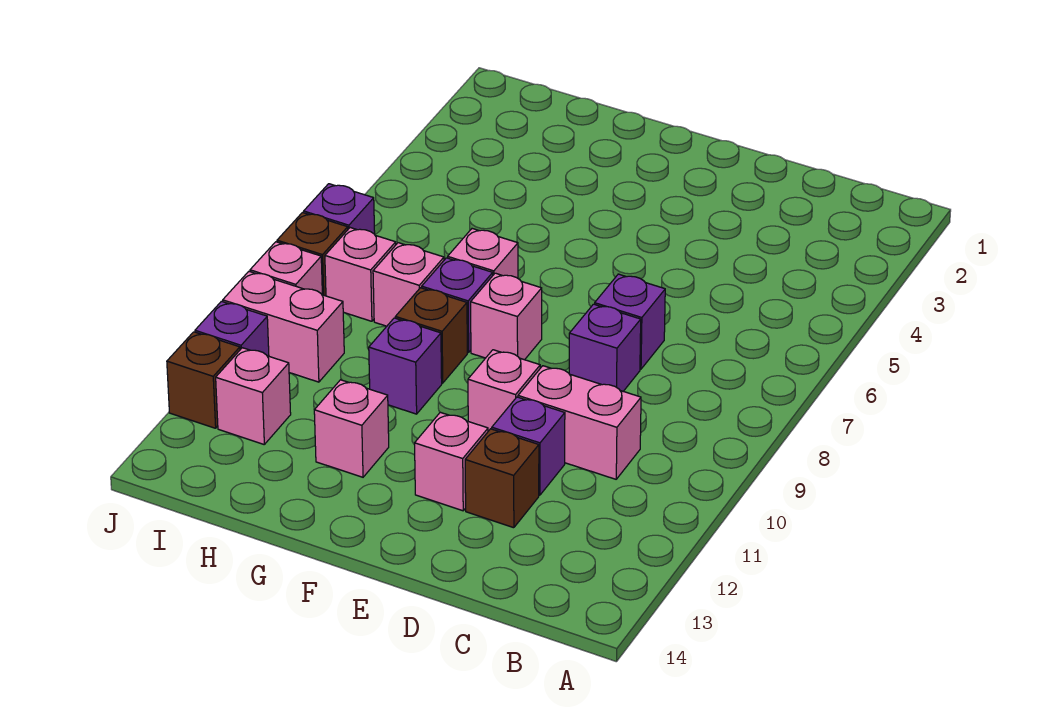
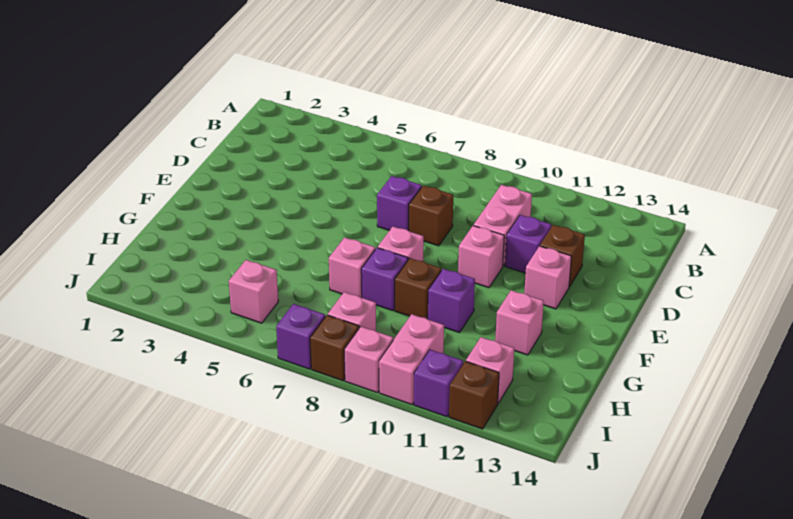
purple 1x1 brick [569,304,641,391] -> brown 1x1 brick [409,185,453,246]
pink 1x1 brick [373,243,444,326] -> pink 1x1 brick moved to [229,260,278,323]

